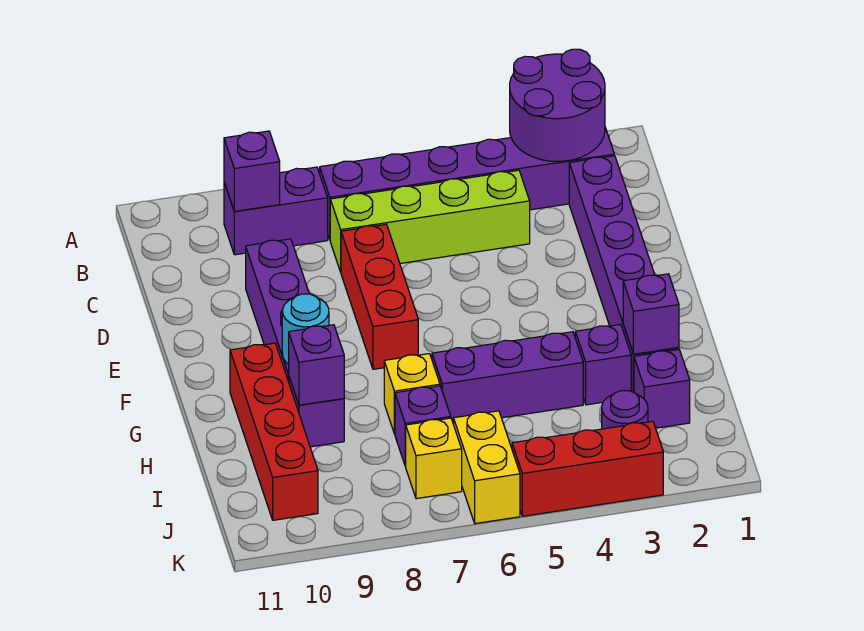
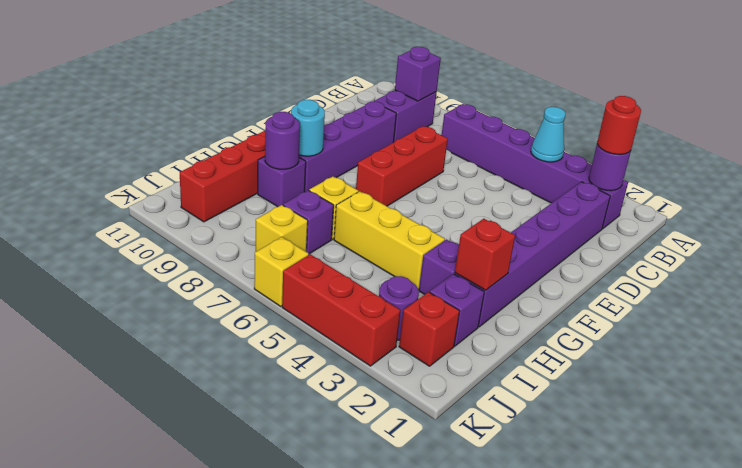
purple 2x2 round brick [510,49,605,161] -> purple 1x1 round brick [589,144,631,191]
none -> red 1x1 round brick [597,96,641,155]
none -> cyan 1x1 cone [531,107,566,162]
purple 1x2 brick [224,167,328,255] -> purple 1x2 brick turned to [374,90,437,142]
lime 1x4 brick [330,170,530,272] -> none
purple 1x1 brick [623,274,679,354] -> red 1x1 brick [455,219,515,290]
purple 1x3 brick [432,332,583,424] -> yellow 1x3 brick [334,191,445,289]
purple 1x1 brick [289,325,344,405] -> purple 1x1 round brick [265,112,300,169]
none -> red 1x1 brick [399,292,460,366]
yellow 1x2 brick [454,411,520,524] -> yellow 1x1 brick [254,237,309,307]

